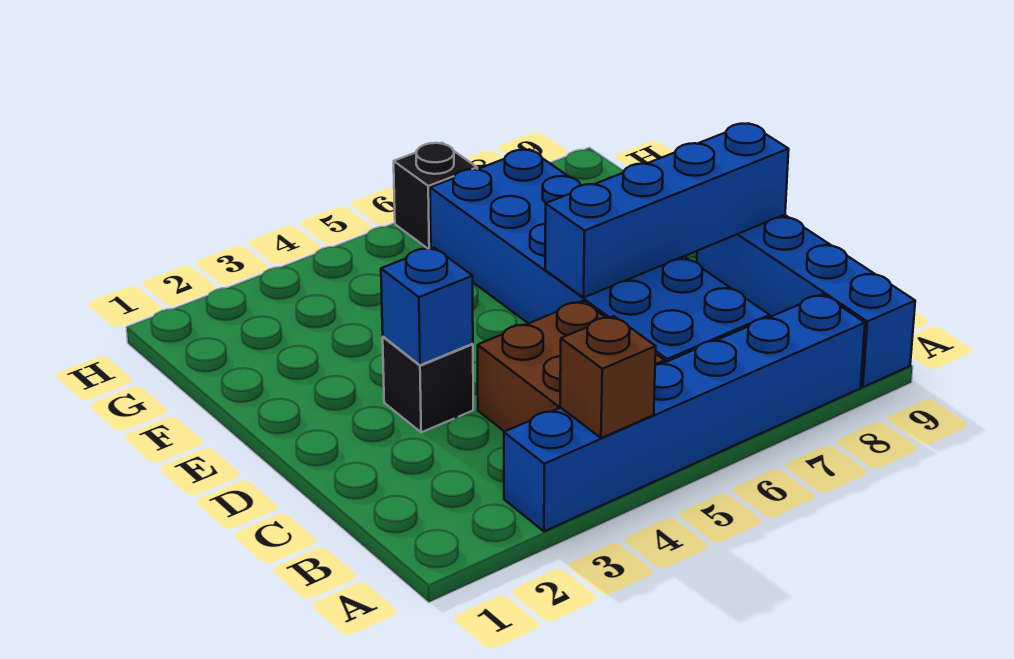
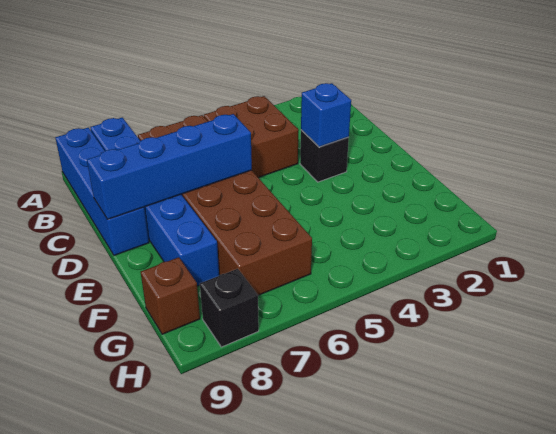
blue 1x6 brick [504,294,865,531] -> blue 1x6 brick turned to [90,118,219,286]
brown 1x1 brick [560,316,656,438] -> brown 1x1 brick moved to [141,257,200,334]
blue 2x6 brick [430,149,770,362] -> brown 2x6 brick [138,115,312,295]
black 1x1 brick [394,143,477,249] -> black 1x1 brick moved to [200,269,259,347]

